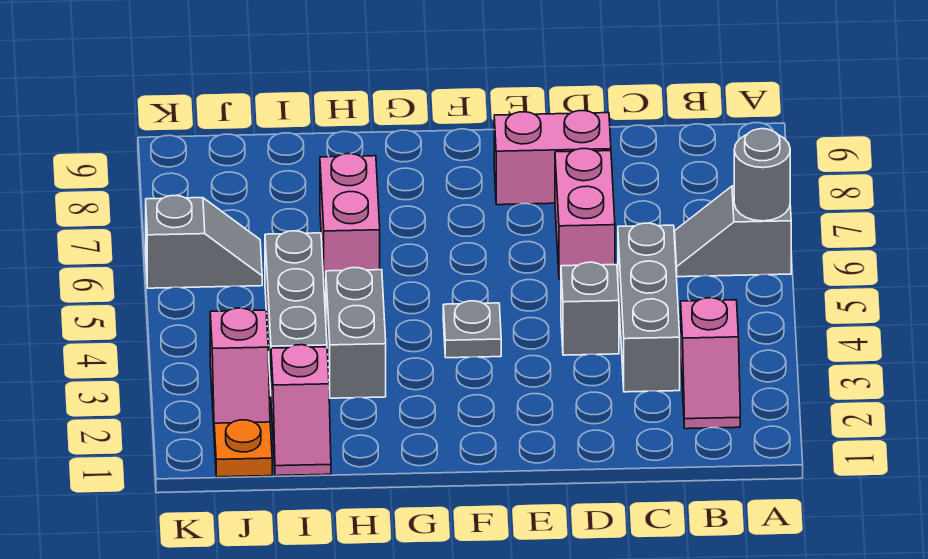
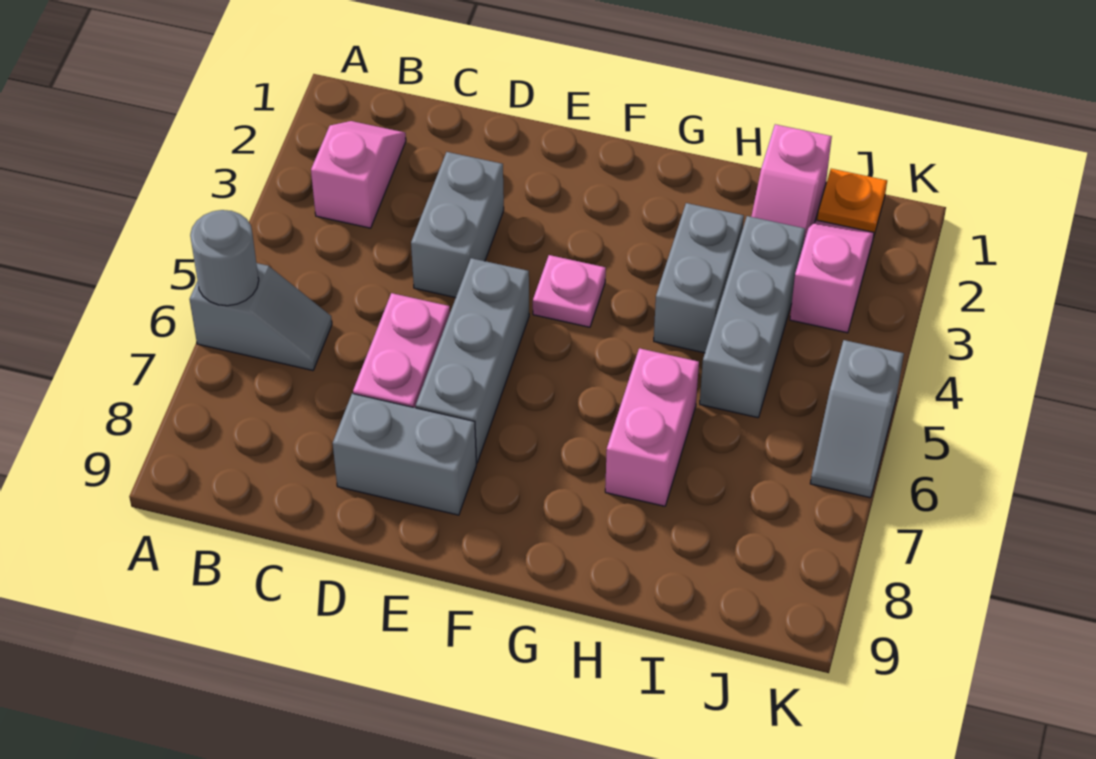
grey 1x3 brick [618,223,680,392] -> grey 1x3 brick moved to [416,258,529,463]
grey 1x1 brick [561,262,619,355] -> grey 1x2 brick [411,152,504,298]
pink 1x2 brick [494,111,611,205] -> grey 1x2 brick [333,393,476,515]
grey 1x1 plate [443,301,501,358] -> pink 1x1 plate [533,255,606,327]
pink 1x2 slope [271,345,331,476] -> pink 1x2 slope turned to [751,124,832,245]
grey 1x2 slope [146,195,262,288] -> grey 1x2 slope turned to [810,340,904,498]

